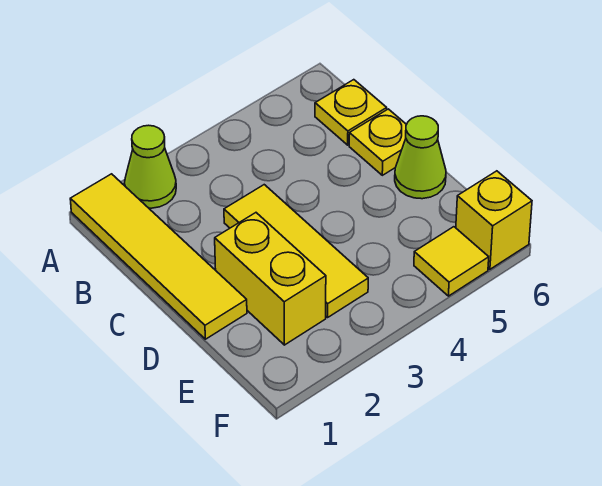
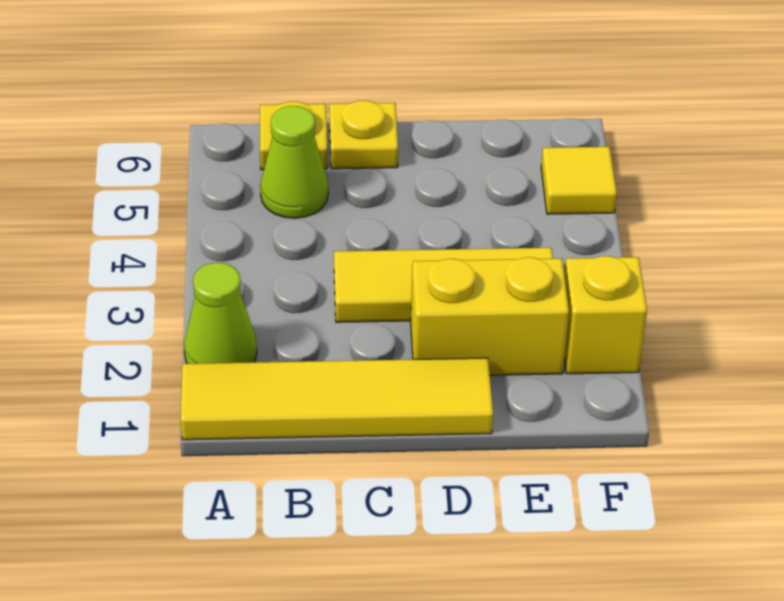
lime 1x1 cone [395,116,446,199] -> lime 1x1 cone moved to [260,106,328,218]
yellow 1x1 brick [456,171,532,269] -> yellow 1x1 brick moved to [564,256,647,374]

